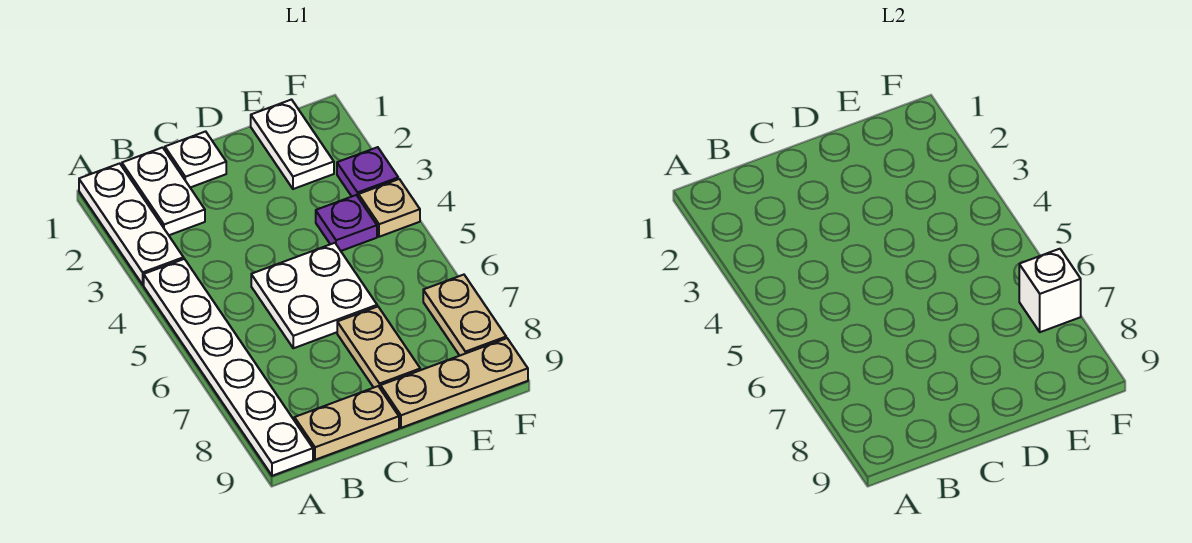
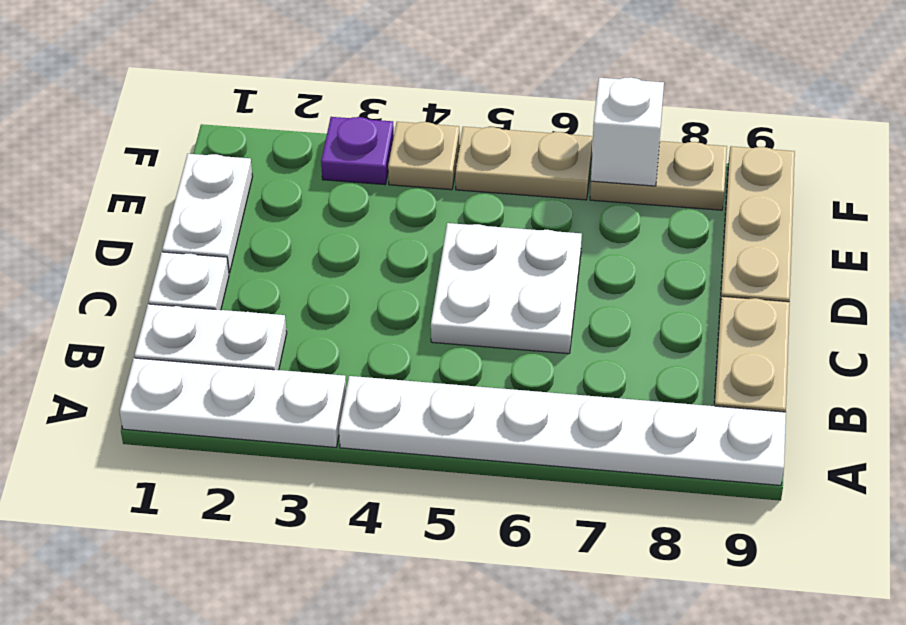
tan 1x2 plate [337,306,420,388] -> tan 1x2 plate moved to [455,127,593,200]
white 1x2 plate [251,100,334,189] -> white 1x2 plate turned to [162,154,253,273]
purple 1x1 plate [316,195,377,251] -> none

